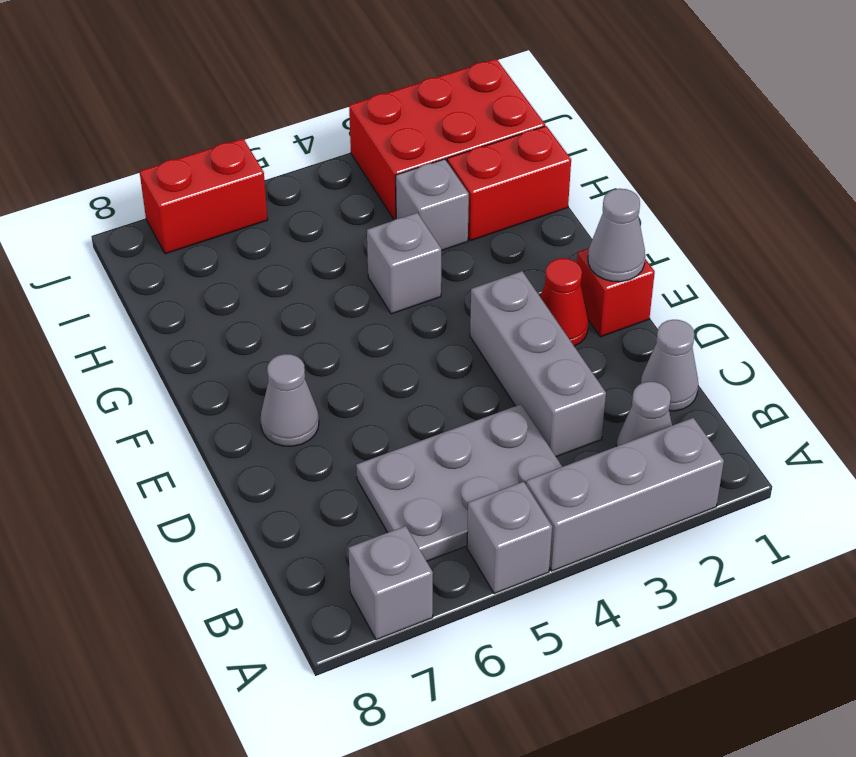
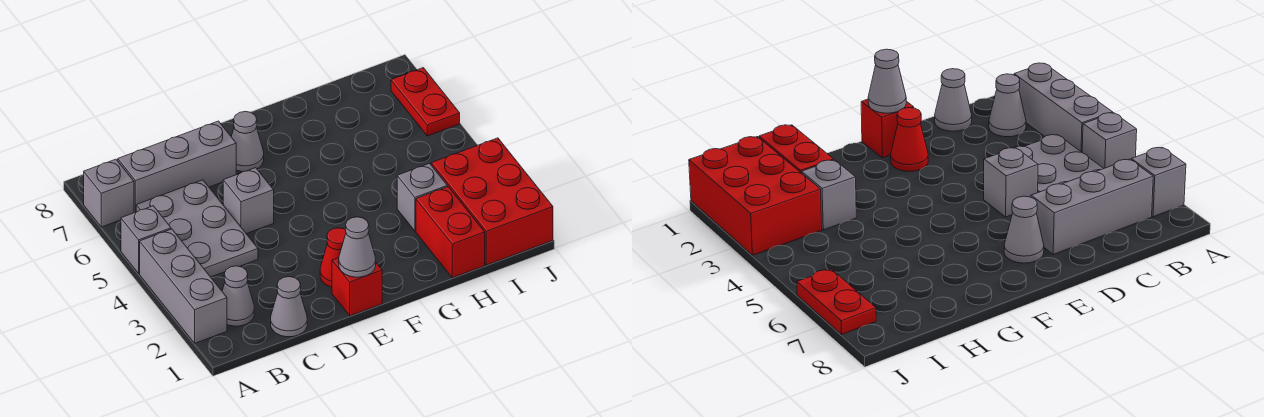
grey 1x3 brick [470,271,606,457] -> grey 1x3 brick moved to [118,121,236,213]
grey 1x1 brick [367,213,441,314] -> grey 1x1 brick moved to [223,168,274,234]
red 1x2 brick [140,139,268,254] -> red 1x2 plate [391,68,460,136]

